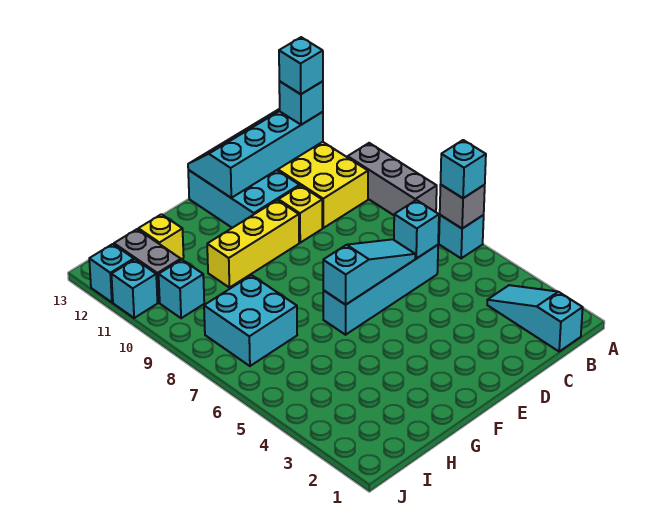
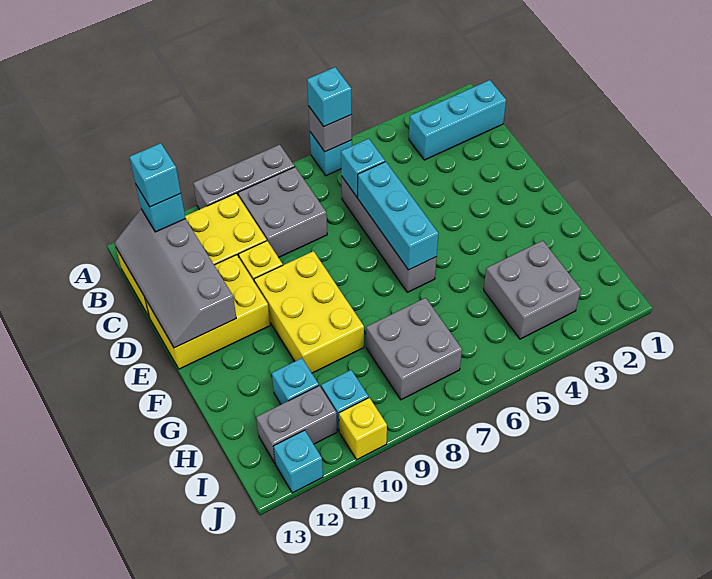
cyan 1x3 slope [487,285,583,351] -> cyan 1x3 brick [409,80,506,160]
none -> grey 2x2 brick [238,167,327,258]
cyan 2x4 slope [188,109,323,198] -> grey 2x4 slope [115,209,236,348]
cyan 1x4 brick [323,245,438,335] -> grey 1x4 brick [341,176,437,292]
cyan 1x3 slope [323,239,415,305] -> cyan 1x3 brick [358,162,438,270]
cyan 2x3 brick [188,170,300,228] -> yellow 2x3 brick [145,255,270,369]
yellow 1x3 brick [207,200,299,288] -> yellow 2x3 brick [254,251,364,373]
none -> grey 2x2 brick [484,241,581,339]
cyan 2x2 brick [204,275,297,366] -> grey 2x2 brick [366,298,462,400]
yellow 1x1 brick [138,214,184,259] -> yellow 1x1 brick moved to [339,398,387,460]
cyan 1x1 brick [111,259,157,318] -> cyan 1x1 brick moved to [272,358,319,404]

